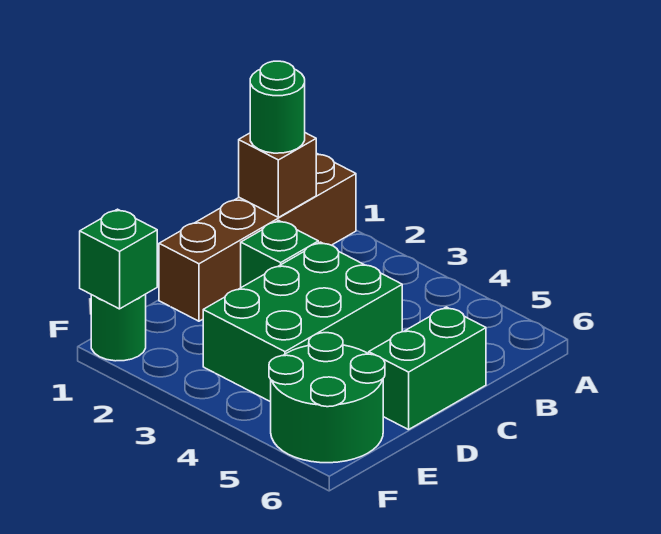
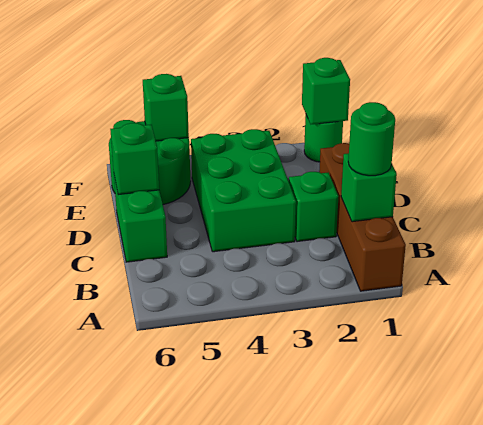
brown 1x1 brick [239,133,316,217] -> green 1x1 brick [341,153,397,222]
none -> green 1x1 brick [110,123,159,195]
none -> green 1x1 brick [143,74,189,141]

